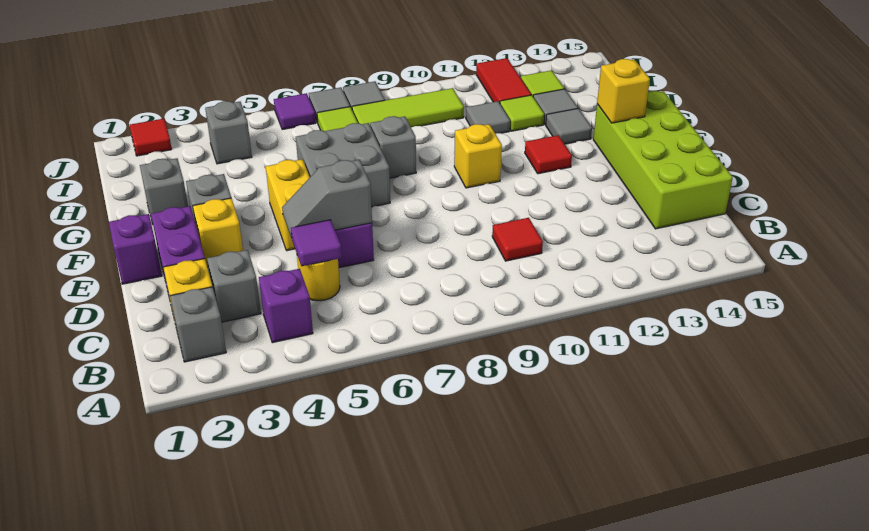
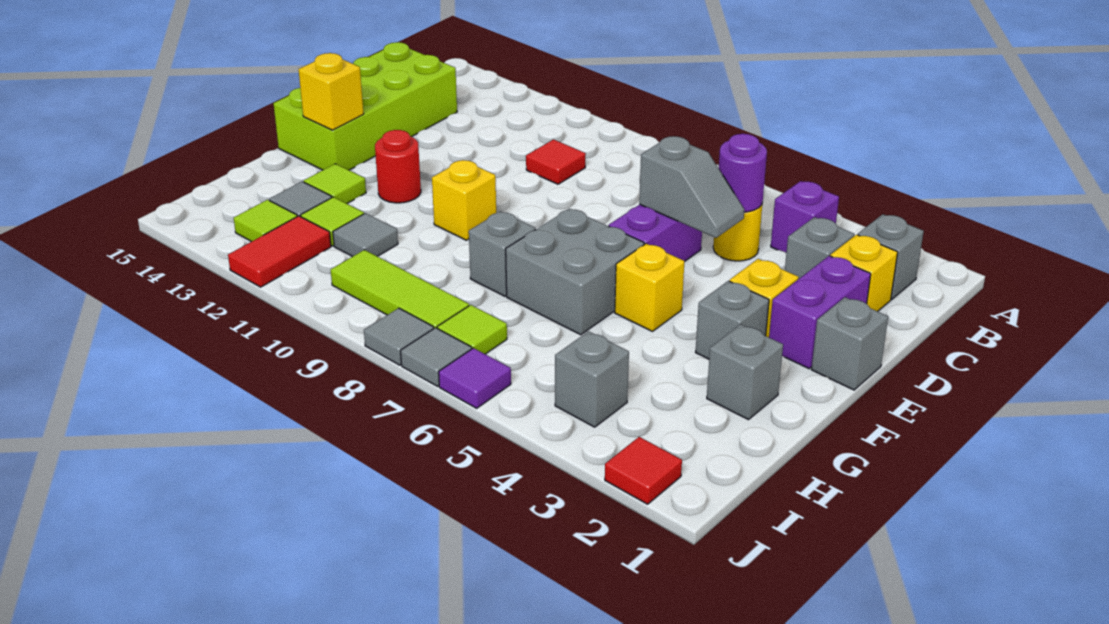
purple 1x1 tile [291,220,342,266] -> purple 1x1 round brick [719,134,767,212]
purple 1x1 brick [109,214,162,284] -> grey 1x1 brick [811,297,888,390]
yellow 1x2 brick [266,159,310,251] -> yellow 1x1 brick [615,244,684,331]
red 1x1 tile [525,135,572,174] -> red 1x1 round brick [375,130,421,203]
grey 1x1 tile [546,108,592,144] -> lime 1x1 tile [304,164,366,204]

